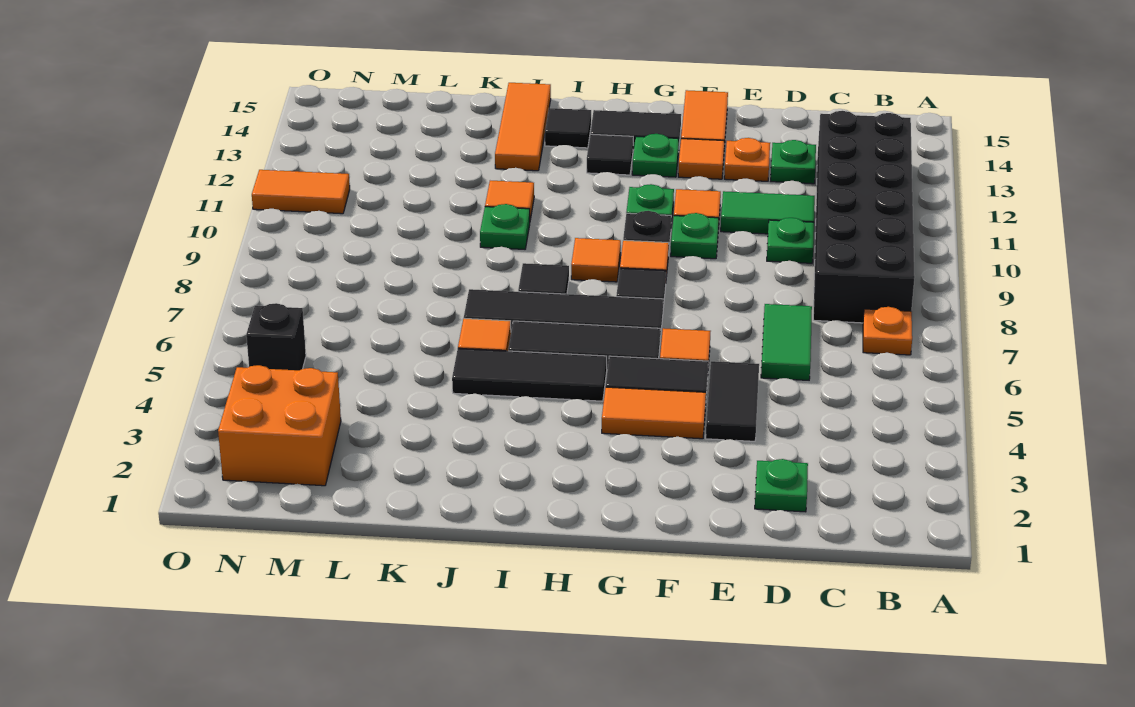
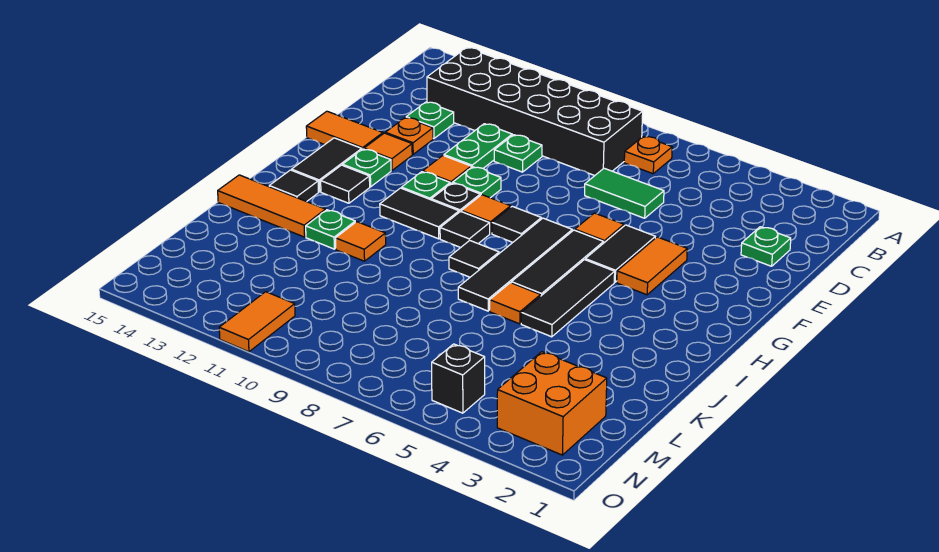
green 1x2 tile [721,191,815,234] -> green 1x2 plate [444,124,512,168]
black 1x2 tile [706,361,759,441] -> black 1x2 tile moved to [380,188,459,239]
orange 1x1 tile [571,238,621,282] -> black 1x1 tile [440,211,490,248]
green 1x1 plate [480,204,530,249] -> green 1x1 plate moved to [306,210,355,249]

